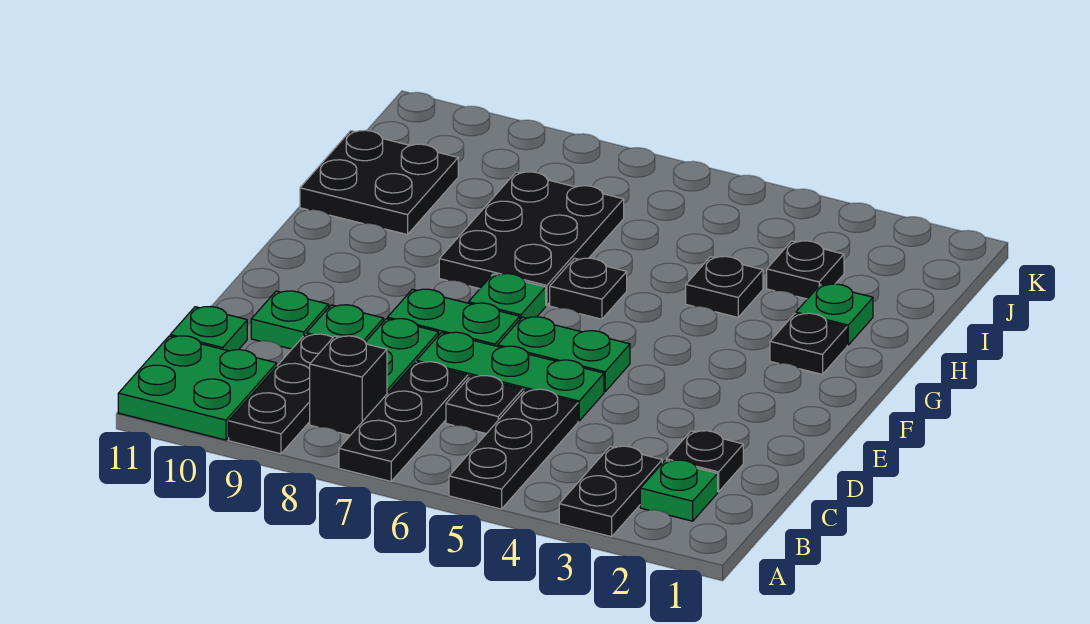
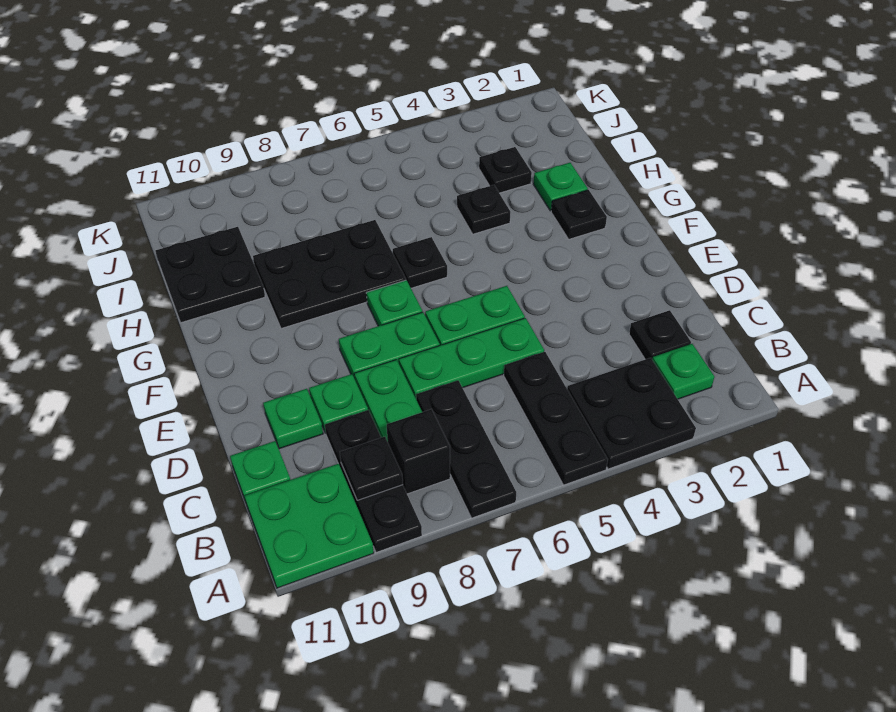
black 1x2 plate [559,446,662,537] -> black 2x2 plate [567,358,696,469]
black 1x1 plate [446,376,523,434] -> black 1x1 plate moved to [340,437,403,500]
black 2x3 plate [439,172,624,305] -> black 2x3 plate turned to [253,220,406,329]

